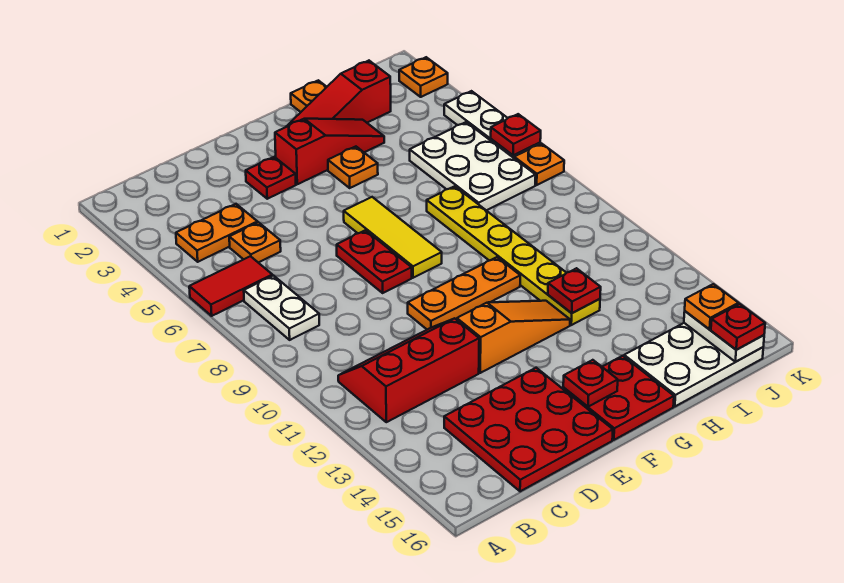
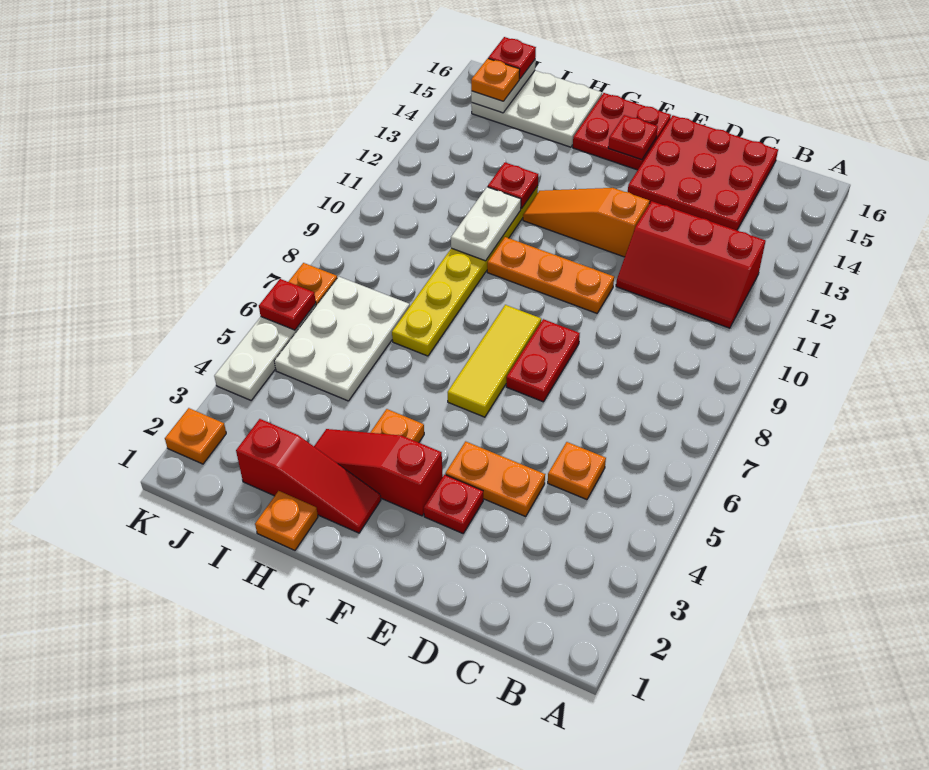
red 1x2 tile [189,256,272,316] -> none
orange 1x2 plate [176,204,258,262] -> orange 1x2 plate moved to [445,441,545,516]
white 1x2 plate [244,276,319,340] -> white 1x2 plate moved to [451,187,521,261]

